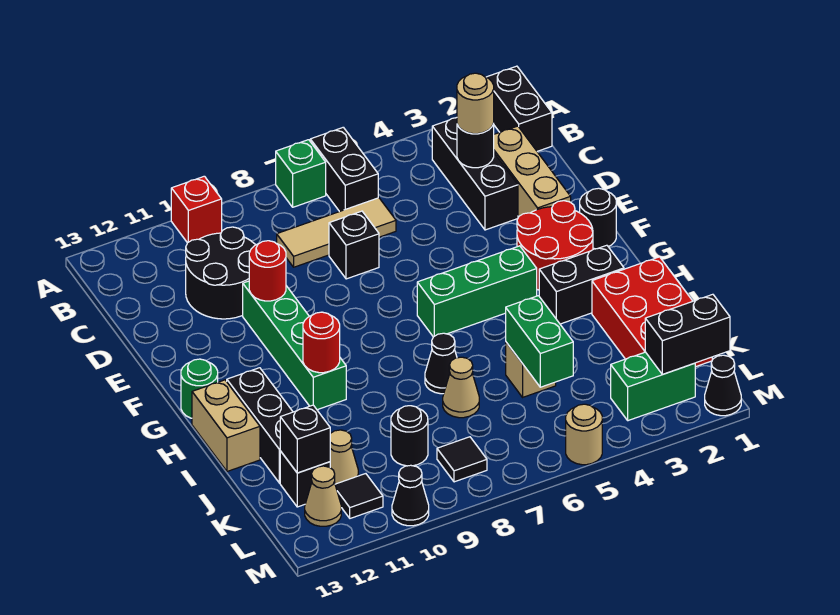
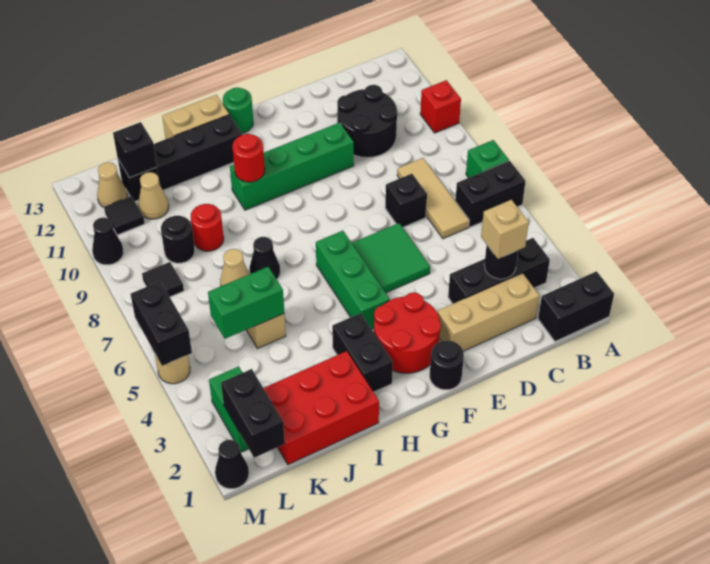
tan 1x1 round brick [457,73,494,134] -> tan 1x1 brick [481,200,529,259]
none -> green 2x2 tile [352,223,430,293]
red 1x1 round brick [249,241,286,301] -> red 1x1 round brick moved to [191,204,224,251]
none -> black 1x2 brick [131,281,192,366]

